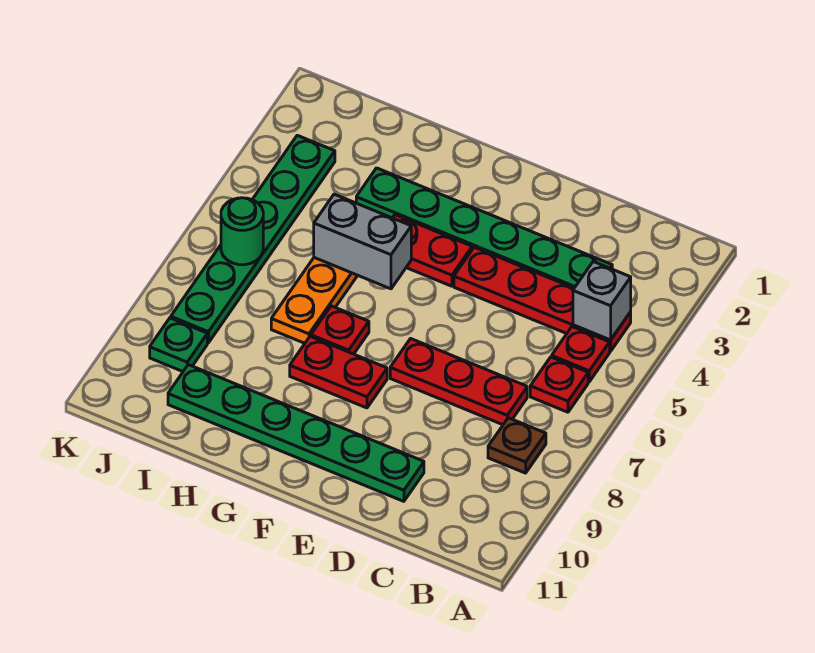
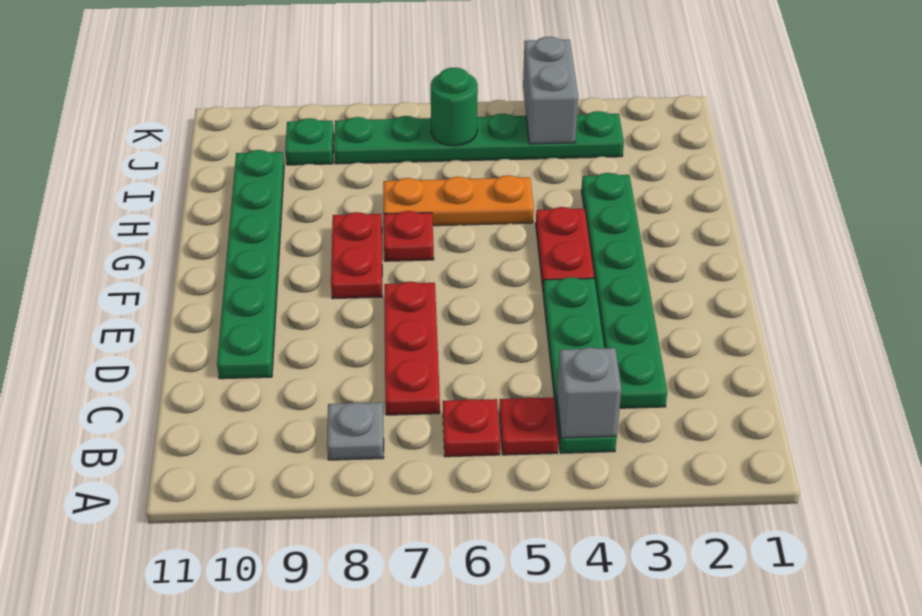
red 1x4 plate [454,247,631,351] -> green 1x4 plate [543,277,617,453]
brown 1x1 plate [488,418,546,473] -> grey 1x1 plate [327,402,384,460]
grey 1x2 brick [314,194,411,289] -> grey 1x2 brick moved to [523,37,578,144]

